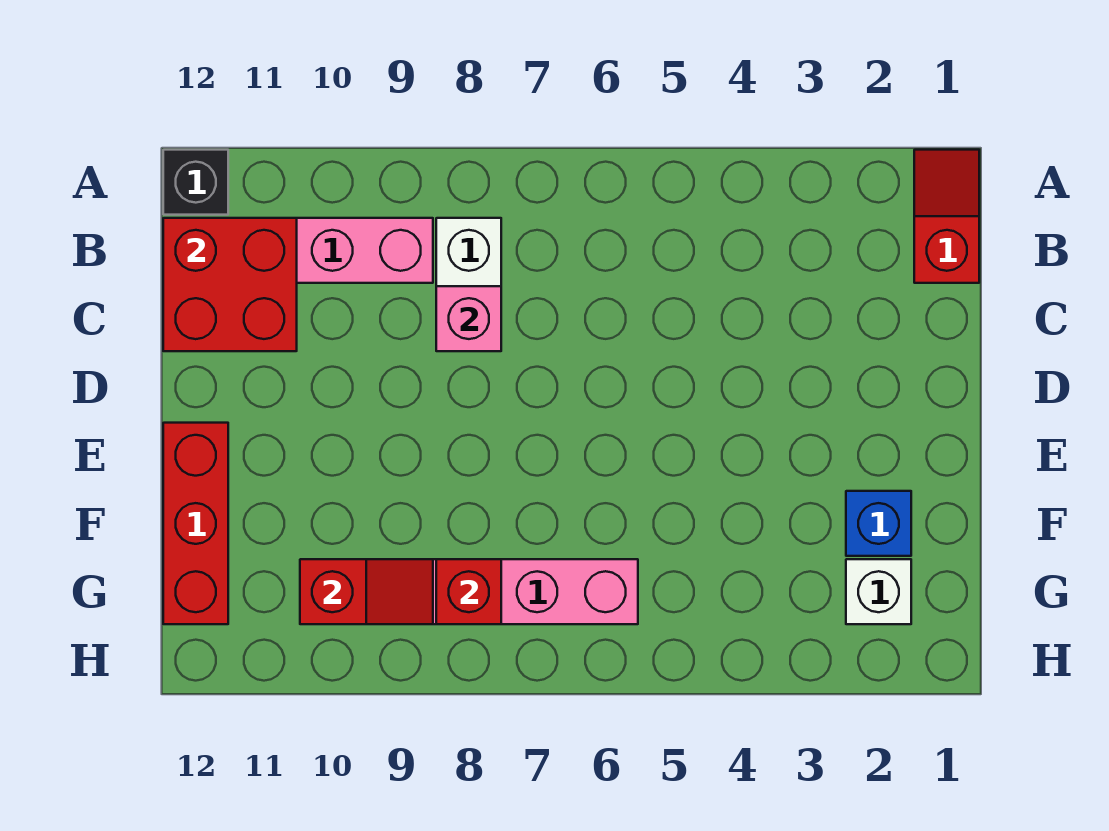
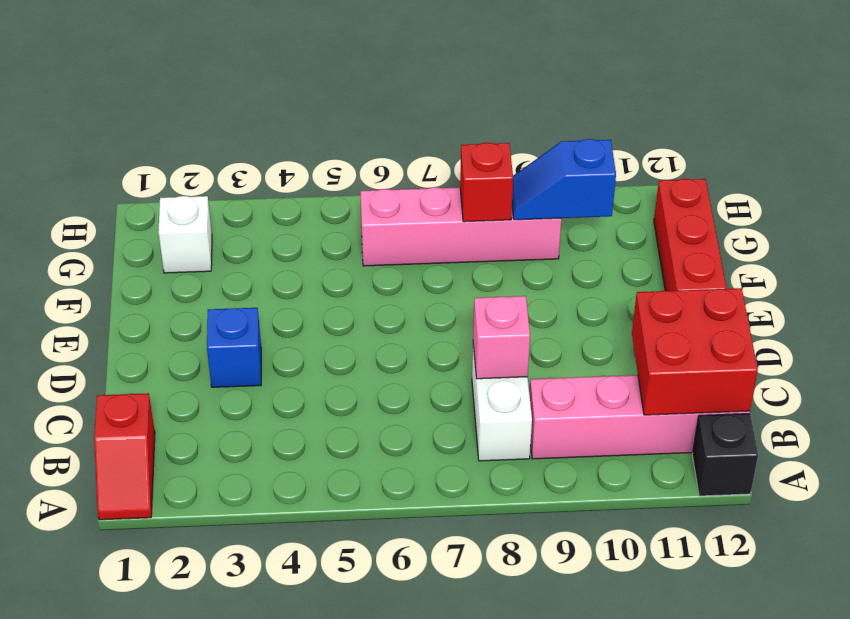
blue 1x1 brick [846,491,911,556] -> blue 1x1 brick moved to [207,308,261,387]
red 1x2 slope [300,559,433,624] -> blue 1x2 slope [512,139,616,220]

